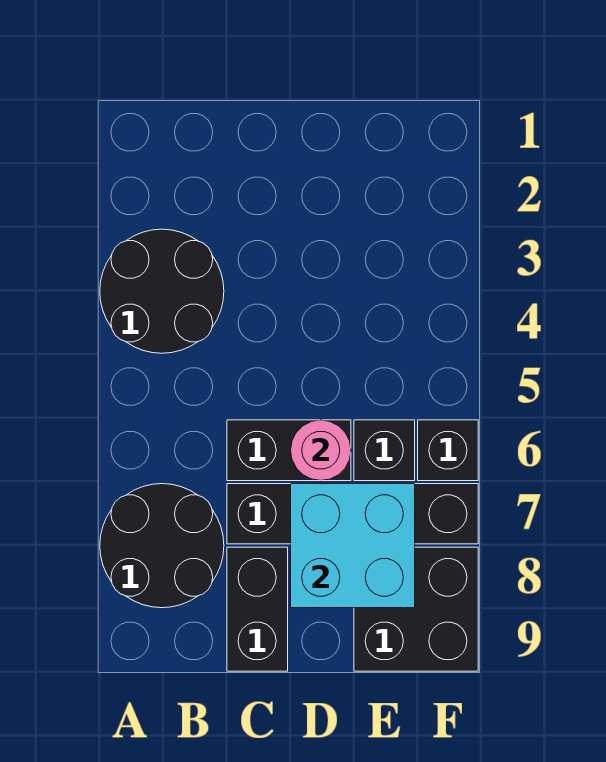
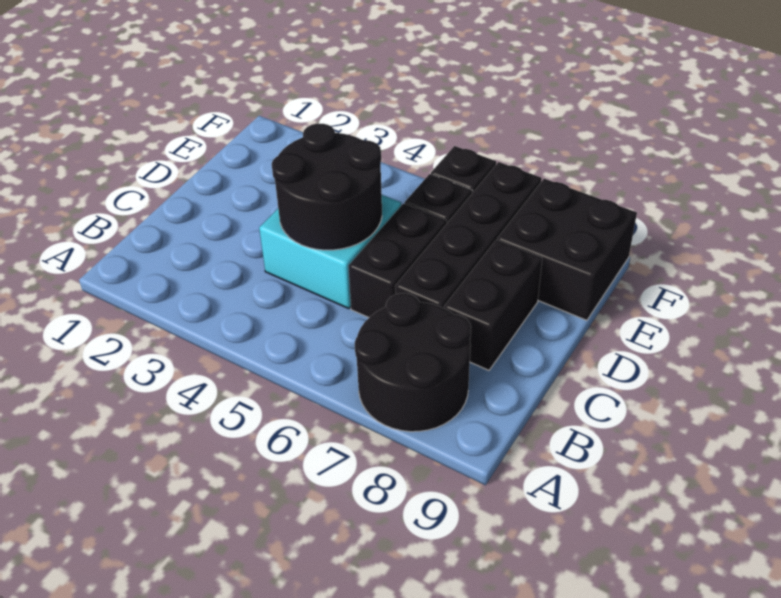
black 2x2 round brick [100,229,224,353] -> black 2x2 round brick moved to [272,124,382,250]
black 1x2 brick [227,547,288,671] -> black 1x2 brick turned to [444,240,542,370]
pink 1x1 round brick [291,420,351,481] -> none
cyan 2x2 brick [291,484,415,608] -> cyan 2x2 brick moved to [259,195,401,309]

